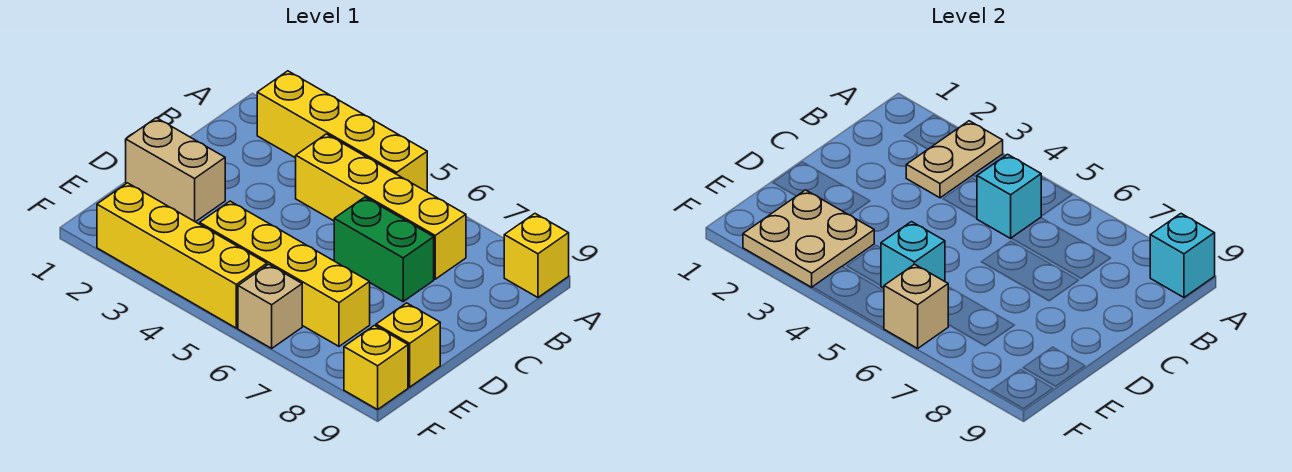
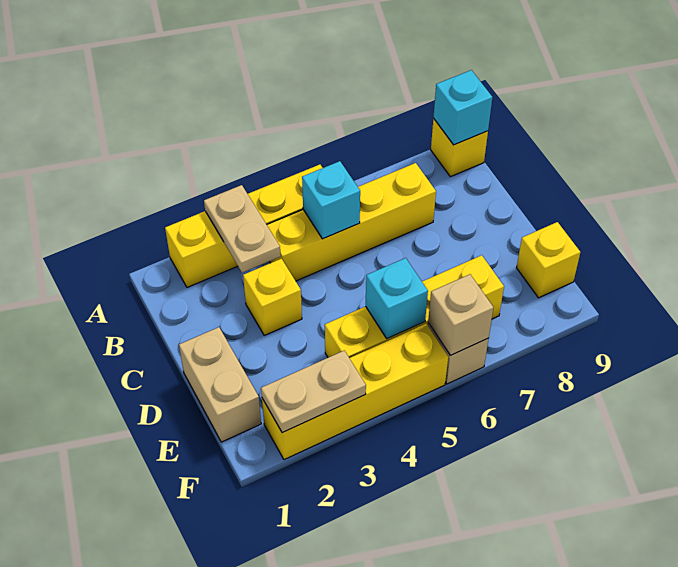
green 1x2 brick [334,197,434,301] -> none
tan 1x2 brick [126,118,225,222] -> tan 1x2 brick turned to [179,327,261,442]
tan 2x2 plate [743,190,874,287] -> tan 1x2 plate [261,351,366,433]
yellow 1x1 brick [344,325,408,409] -> yellow 1x1 brick moved to [243,259,302,335]

